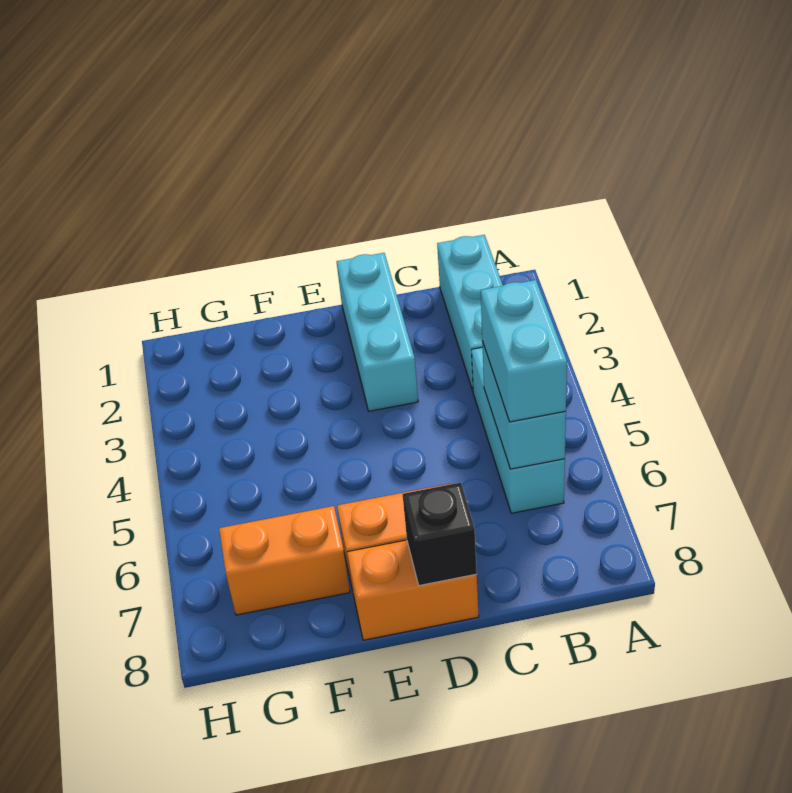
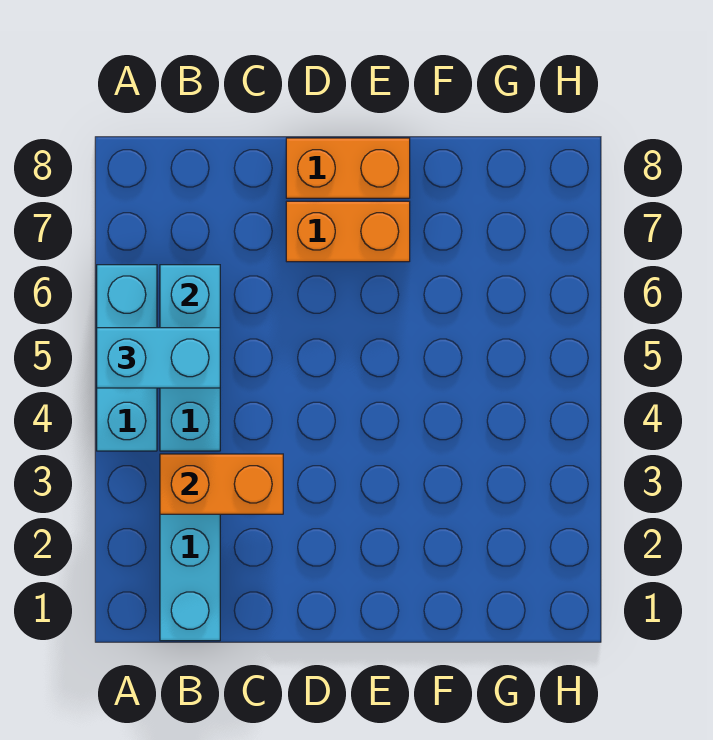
cyan 1x2 brick [481,280,567,422] -> cyan 1x2 brick turned to [97,328,220,388]
cyan 1x3 brick [337,253,418,411] -> cyan 1x3 brick moved to [97,265,157,451]
black 1x1 brick [403,483,477,586] -> none
orange 1x2 brick [219,506,350,615] -> orange 1x2 brick moved to [160,454,283,514]

